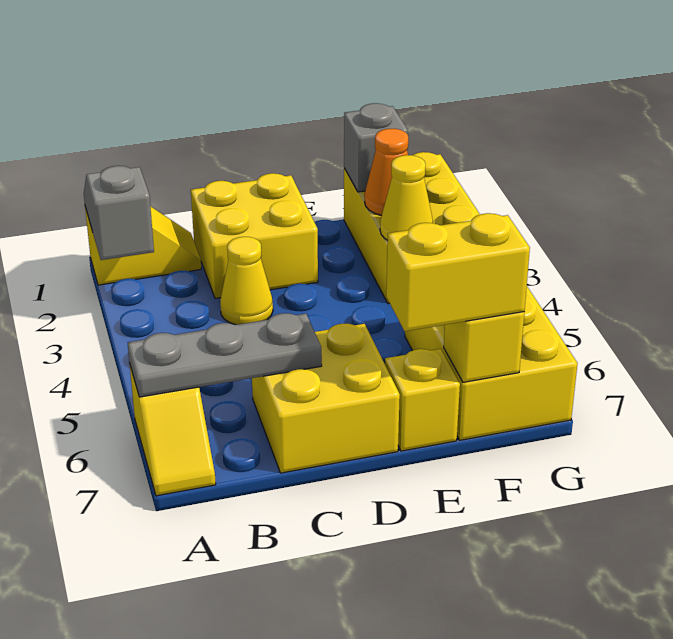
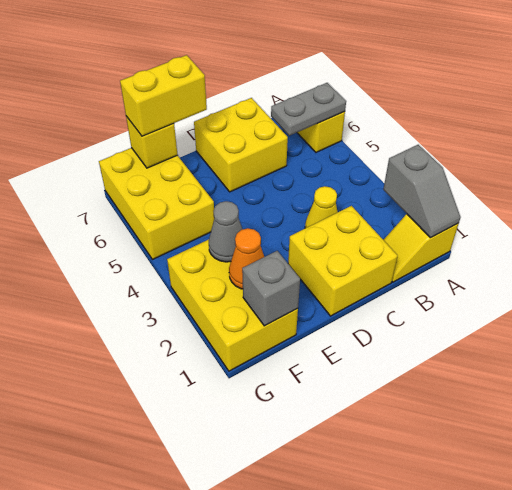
grey 1x3 plate [128,313,322,397] -> grey 1x2 plate [271,83,346,136]
yellow 1x1 brick [385,349,460,451] -> none
yellow 1x1 cone [380,155,433,240] -> grey 1x1 cone [209,201,243,262]

